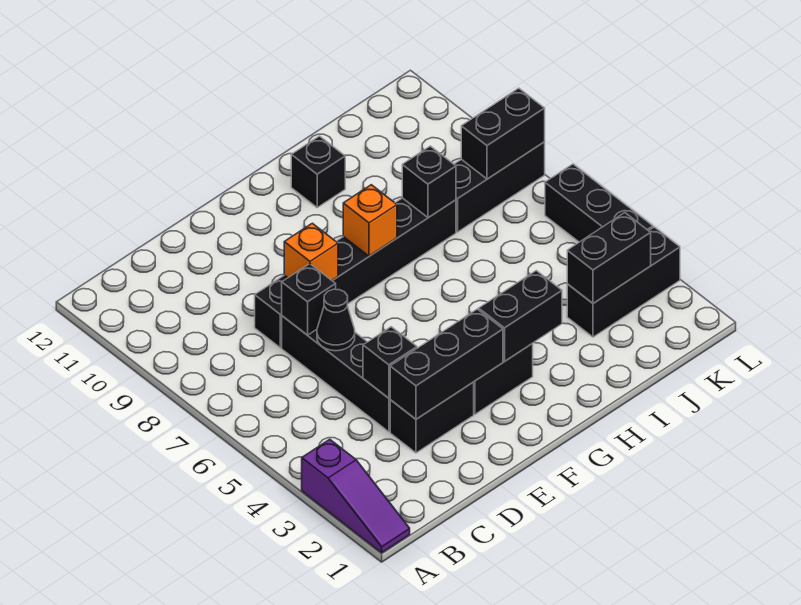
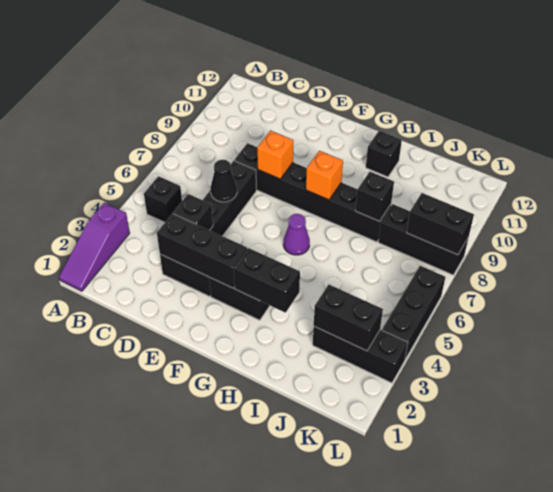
black 1x1 brick [282,264,336,335] -> black 1x1 brick moved to [144,176,182,222]
none -> purple 1x1 cone [283,214,310,255]

